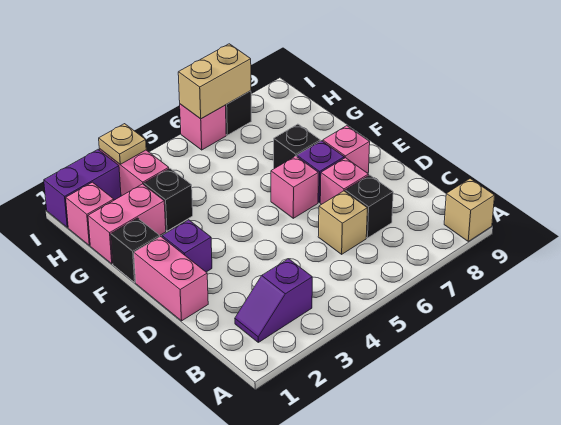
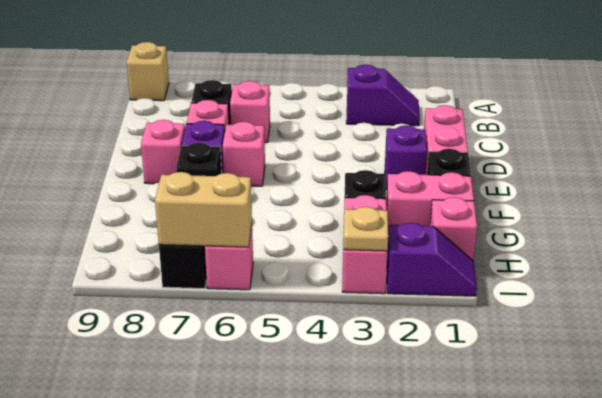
tan 1x1 brick [318,191,367,254] -> pink 1x1 brick [230,81,270,143]
purple 1x2 brick [44,150,121,227] -> purple 1x2 slope [387,223,477,296]

